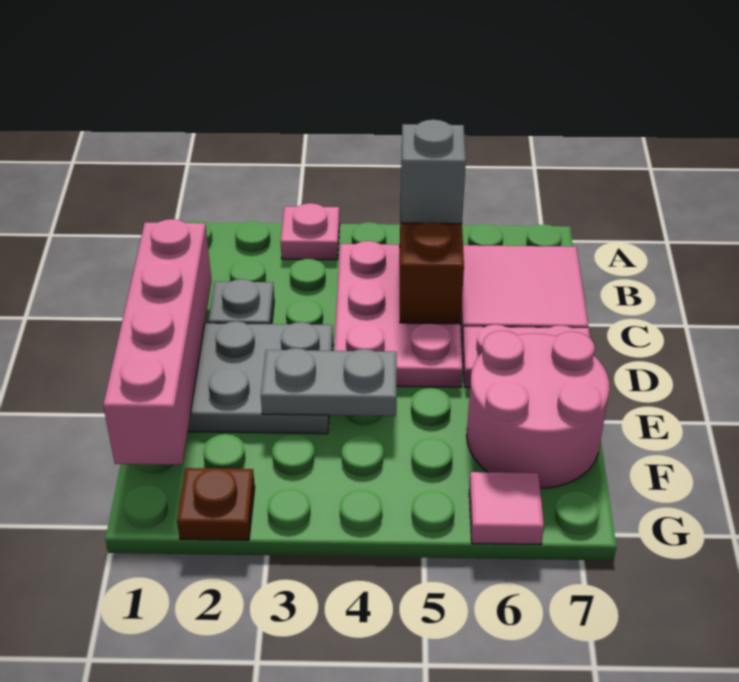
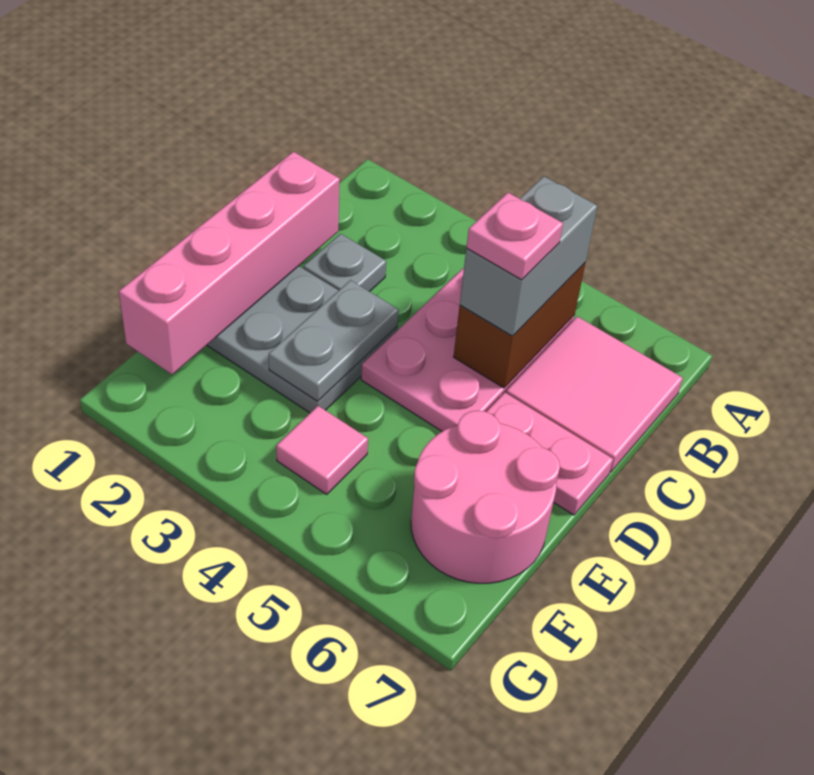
pink 1x1 plate [281,203,340,260] -> pink 1x1 plate moved to [466,193,563,280]
grey 1x1 brick [401,120,466,224] -> grey 1x2 brick [460,176,597,336]
grey 1x2 plate [261,348,397,416] -> grey 1x2 plate turned to [269,280,399,401]
brown 1x1 plate [177,468,255,540] -> none
pink 1x1 tile [469,472,544,545] -> pink 1x1 tile moved to [276,406,368,494]

